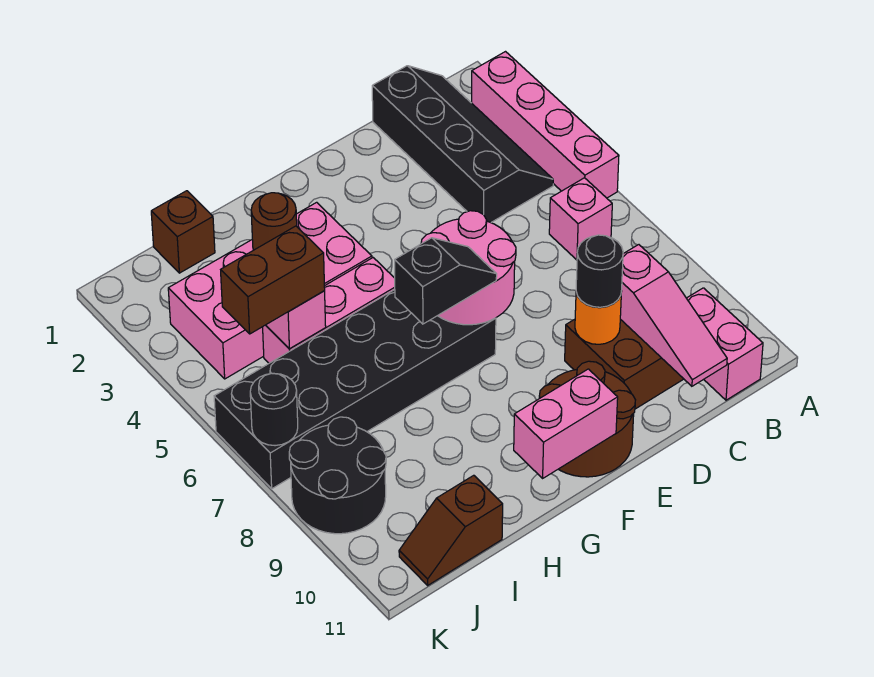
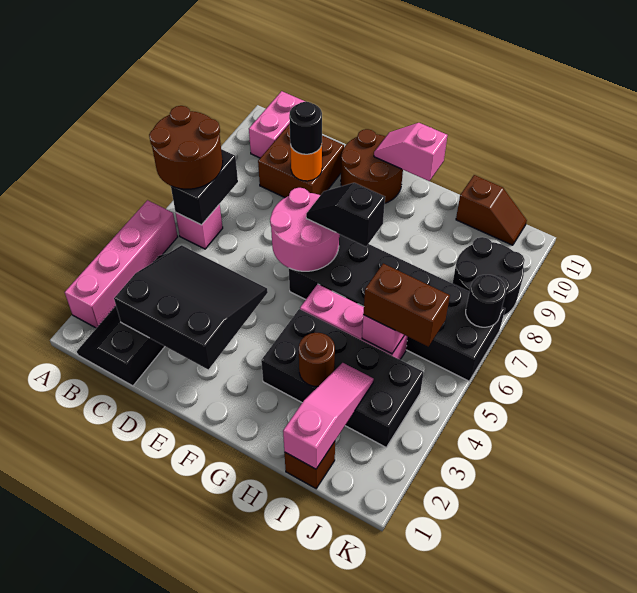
none -> brown 2x2 round brick [149,106,223,189]
none -> black 1x2 brick [171,149,238,225]
none -> black 3x3 slope [114,245,268,369]
pink 1x3 slope [620,245,727,386] -> pink 1x3 slope moved to [283,363,374,469]
pink 1x2 brick [514,369,618,478] -> pink 1x2 slope [374,123,448,181]
pink 2x4 brick [168,202,372,379] -> black 2x4 brick [261,309,424,447]

